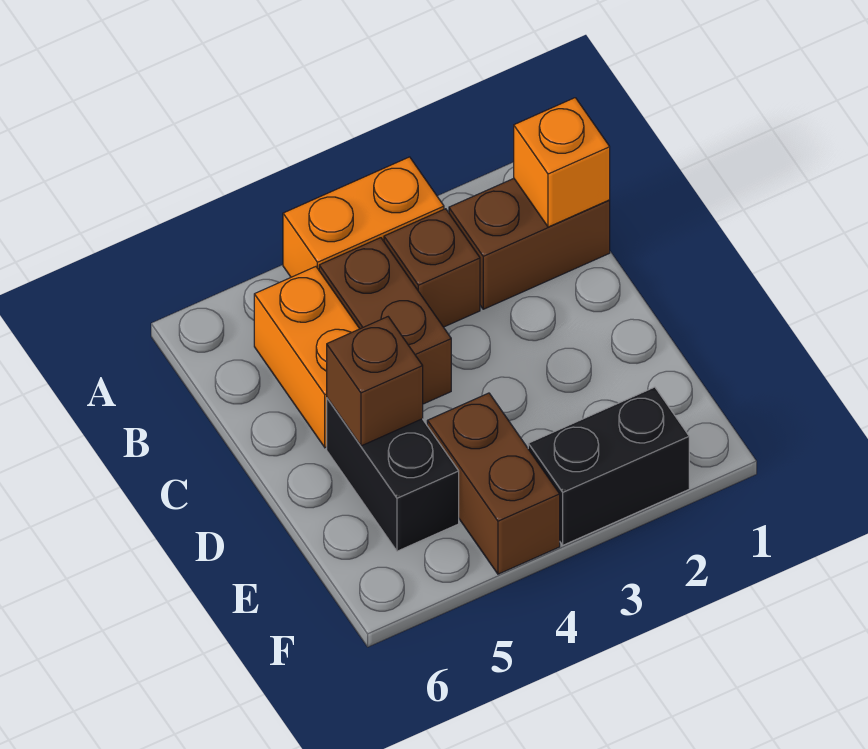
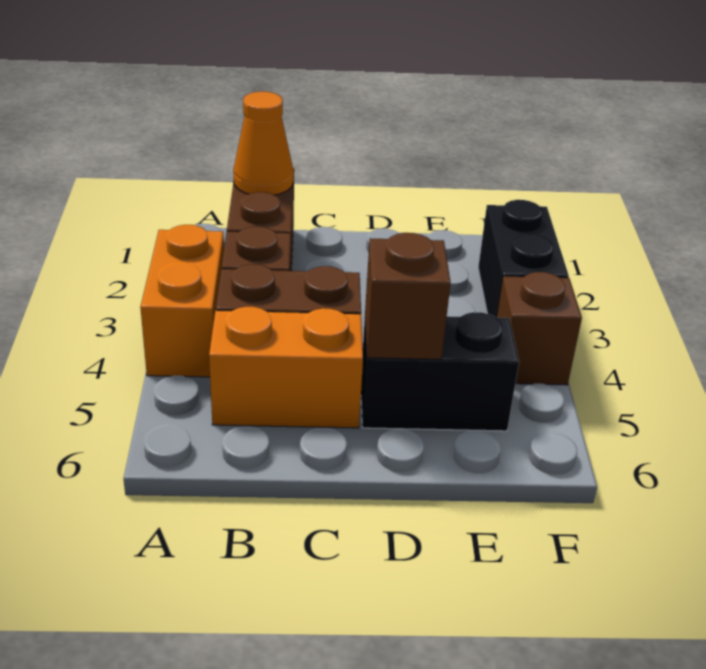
orange 1x1 brick [514,98,610,227] -> orange 1x1 cone [233,92,294,195]
brown 1x2 brick [427,393,560,574] -> brown 1x1 brick [497,272,582,385]

